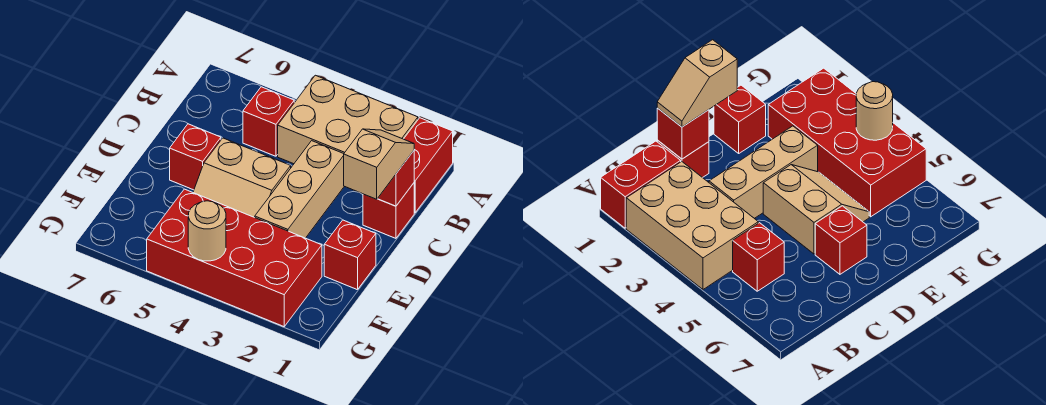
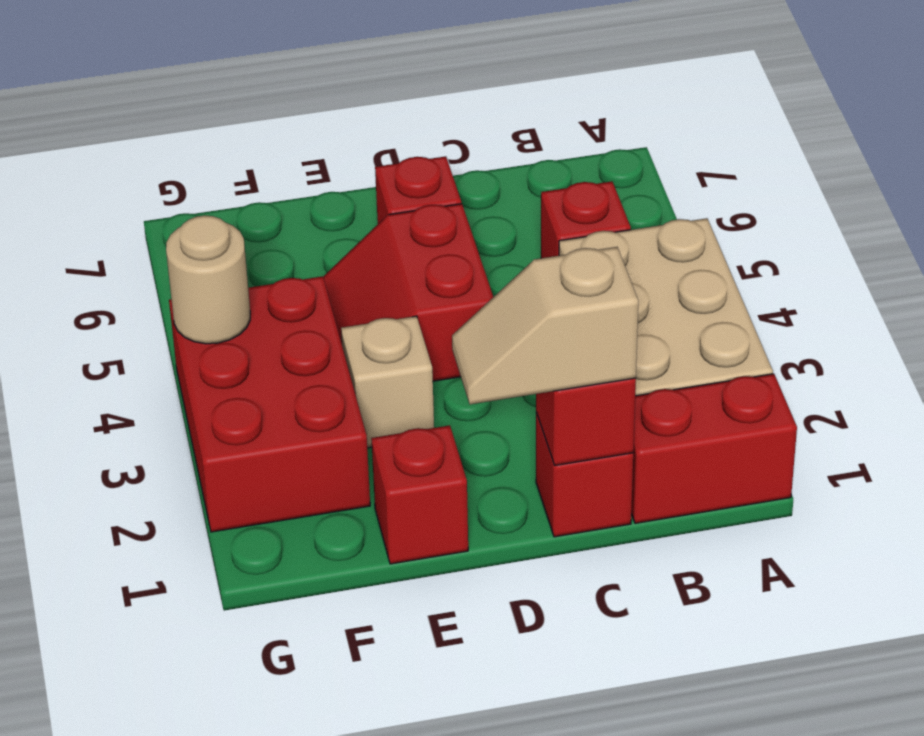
tan 1x2 slope [344,129,414,199] -> tan 1x2 slope turned to [452,247,638,404]
tan 1x3 brick [255,141,344,238] -> tan 1x1 brick [341,316,434,448]
tan 2x2 slope [193,138,291,217] -> red 2x2 slope [323,204,493,381]
red 2x4 brick [147,189,322,327] -> red 2x3 brick [169,276,370,532]

